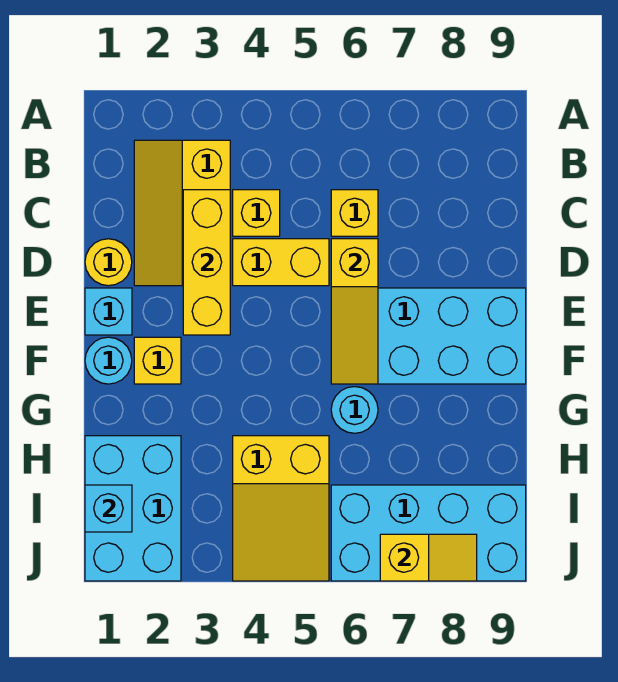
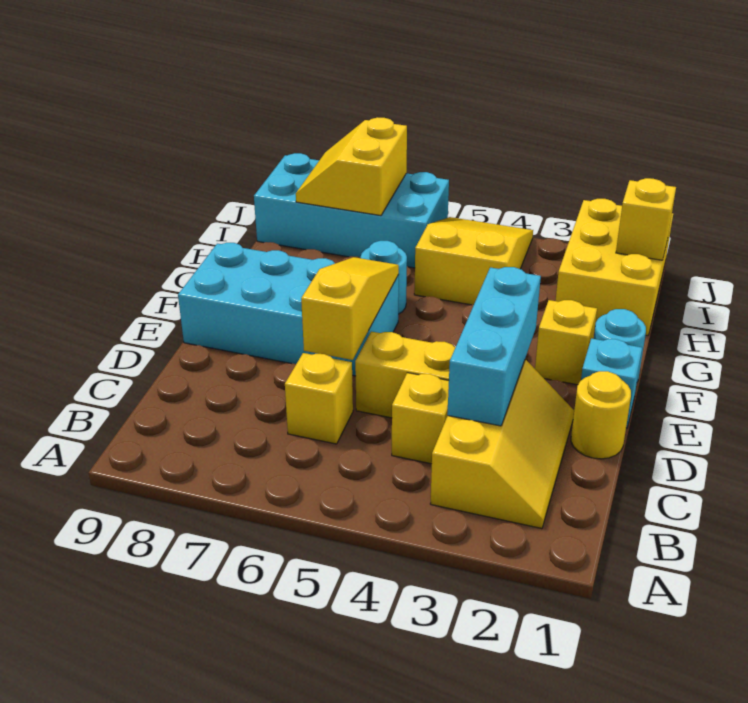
yellow 1x3 brick [183,190,230,335] -> cyan 1x3 brick [447,267,541,426]
cyan 2x3 brick [85,436,181,581] -> yellow 2x3 brick [556,199,673,336]
cyan 1x1 brick [85,485,132,532] -> yellow 1x1 brick [616,178,676,260]
yellow 1x2 slope [380,534,477,581] -> yellow 2x2 slope [296,117,407,216]

